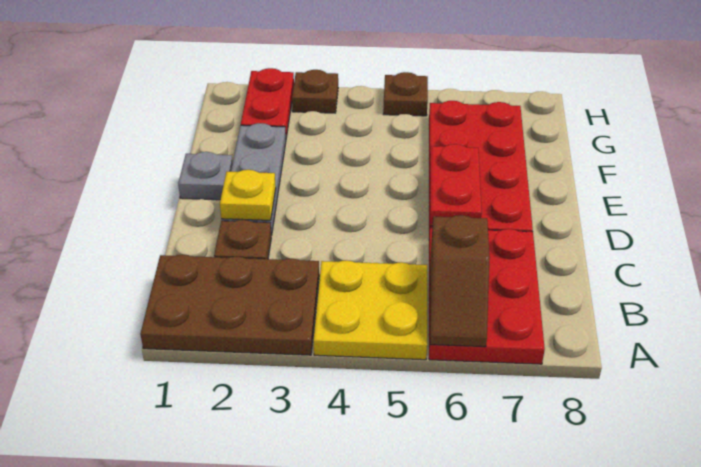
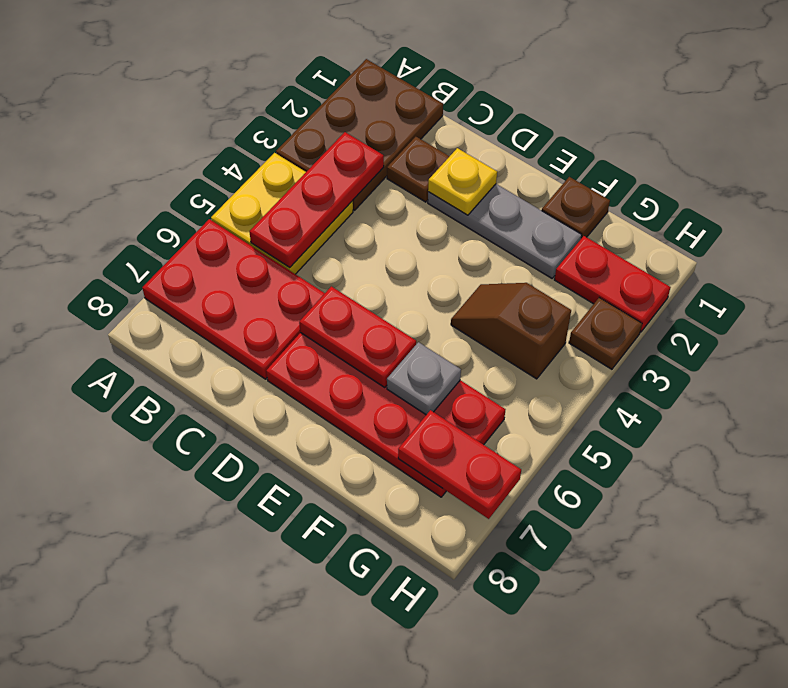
brown 1x2 slope [430,215,490,347] -> brown 1x2 slope moved to [451,283,571,379]
none -> red 1x3 plate [249,132,384,267]
grey 1x1 plate [178,152,233,200] -> grey 1x1 plate moved to [387,342,461,415]
none -> red 1x2 plate [398,410,521,519]
brown 1x1 plate [383,72,428,116] -> brown 1x1 plate moved to [542,177,610,238]

